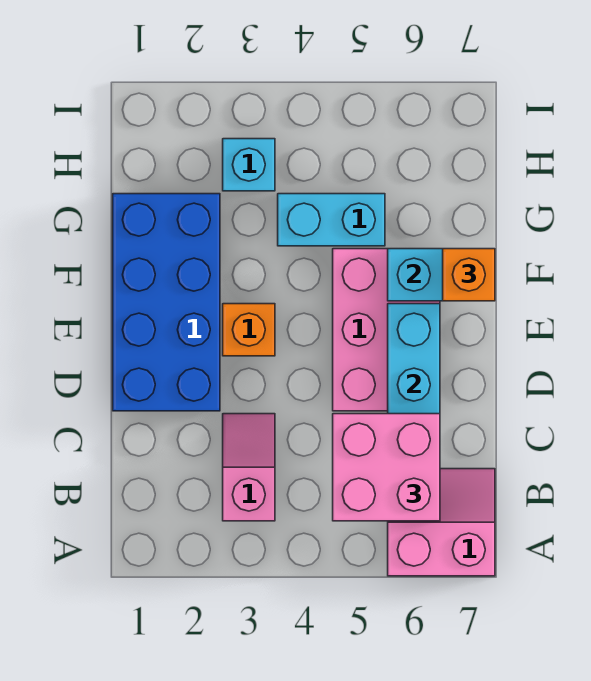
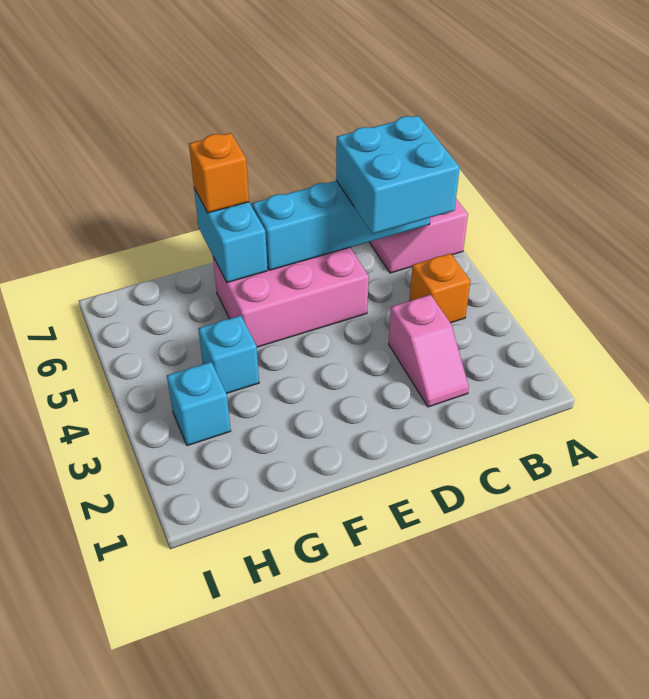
pink 1x2 slope [223,414,275,521] -> pink 1x2 slope turned to [389,295,469,407]
pink 2x2 brick [333,414,440,521] -> cyan 2x2 brick [336,116,460,234]
blue 2x4 brick [113,194,220,411] -> none
orange 1x1 brick [223,304,275,356] -> orange 1x1 brick moved to [409,254,471,323]
cyan 1x2 brick [278,194,385,246] -> cyan 1x1 brick [198,316,259,394]

